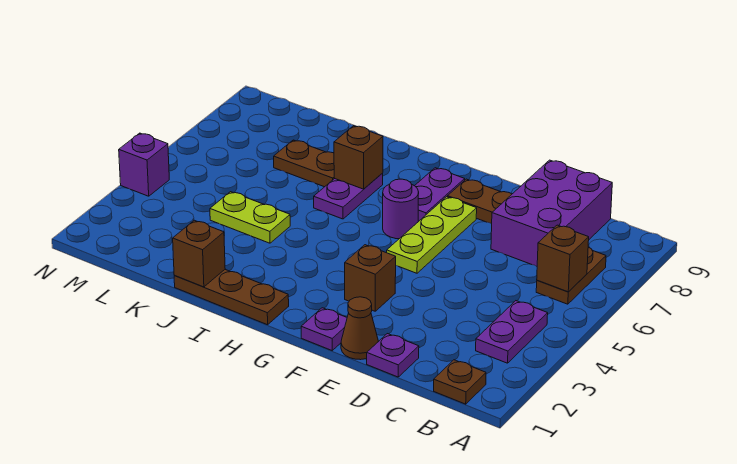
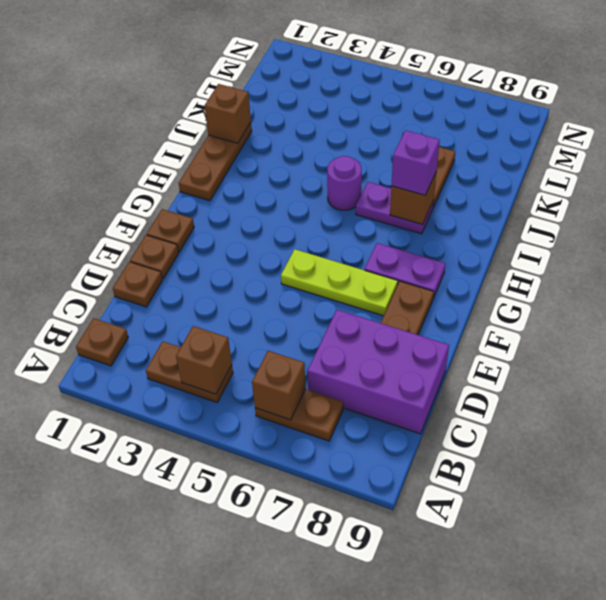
purple 1x2 plate [476,301,548,363] -> brown 1x2 plate [146,341,233,402]
purple 1x1 plate [367,334,419,377] -> brown 1x1 plate [113,262,162,307]
brown 1x1 cone [341,297,378,360] -> brown 1x1 plate [130,235,179,279]
purple 1x1 plate [301,308,347,350] -> brown 1x1 plate [147,209,194,252]
brown 1x1 brick [345,245,396,311] -> brown 1x1 brick moved to [176,326,232,394]
purple 1x1 round brick [383,179,419,239] -> purple 1x1 round brick moved to [327,156,362,210]
lime 1x2 plate [210,192,290,243] -> none
purple 1x1 brick [119,133,169,196] -> purple 1x1 brick moved to [391,130,440,195]

